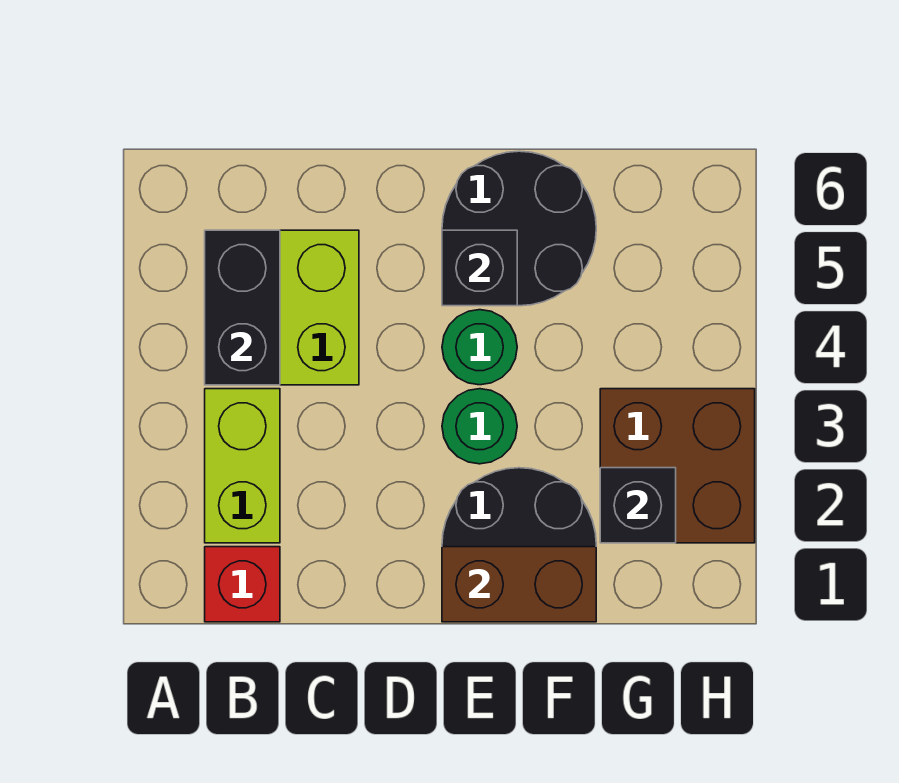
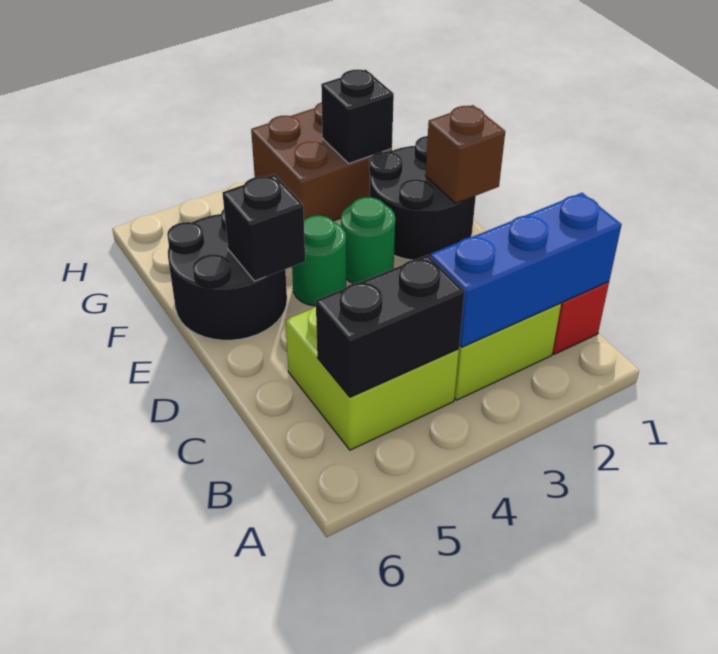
none -> blue 1x3 brick [430,193,622,347]
brown 1x2 brick [442,547,596,622] -> brown 1x1 brick [425,105,505,203]

